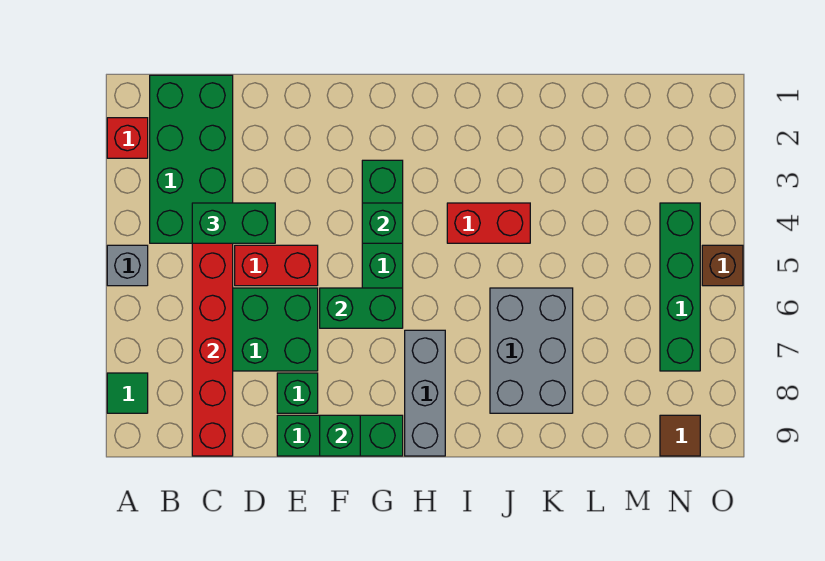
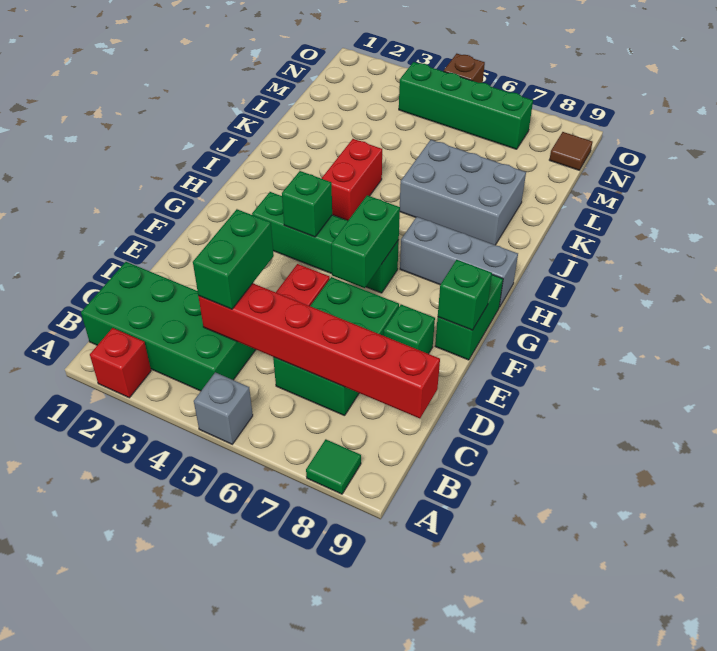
green 1x3 brick [277,415,403,456] -> green 1x2 brick [435,275,503,360]

